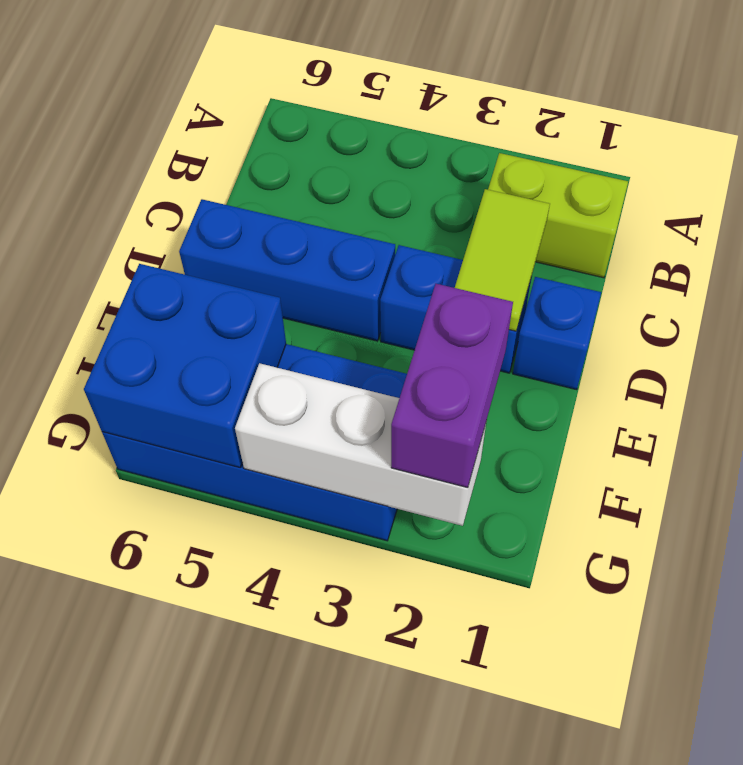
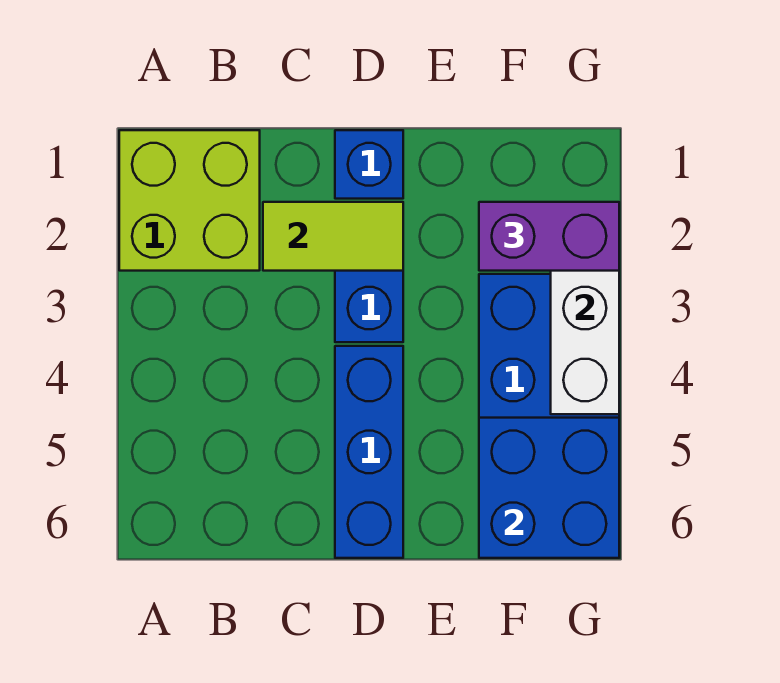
lime 1x2 brick [488,153,628,278] -> lime 2x2 brick [119,130,260,271]

